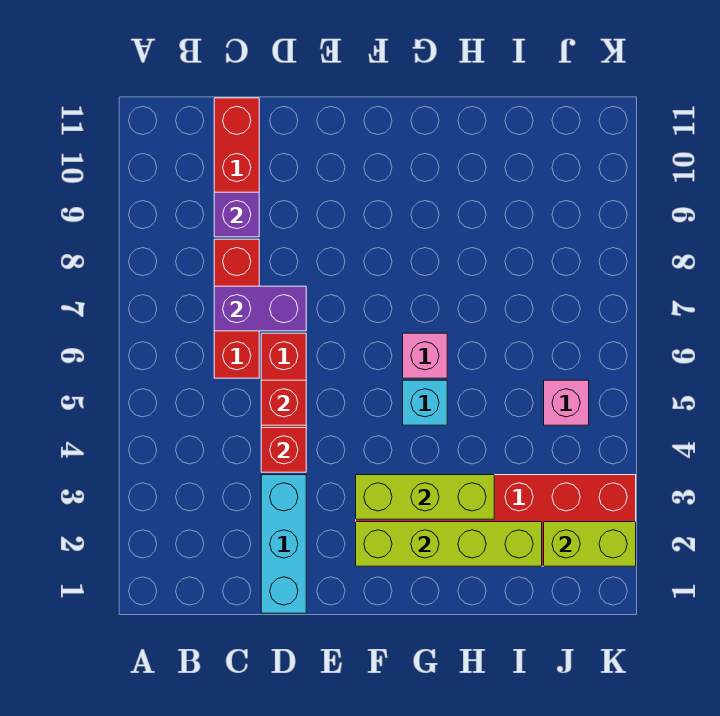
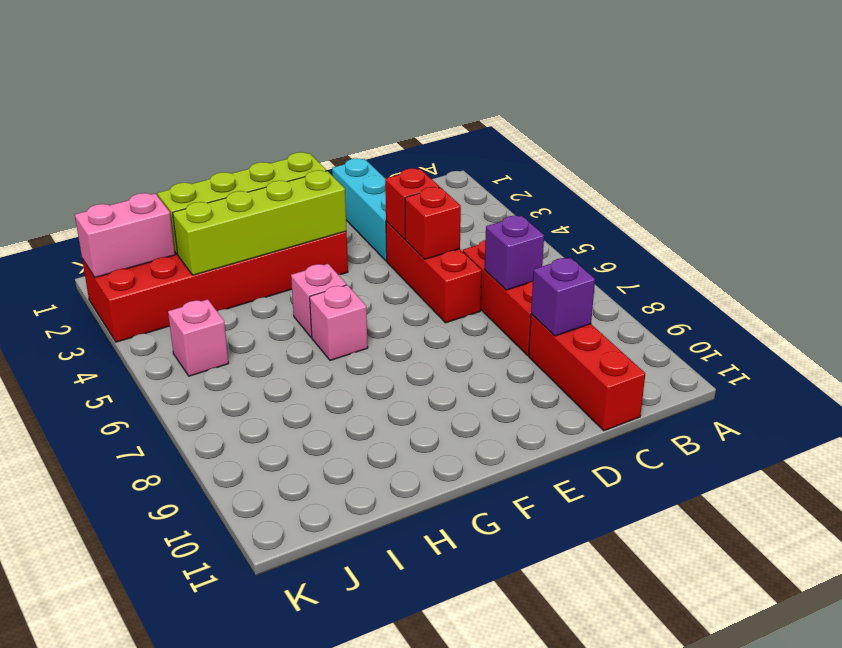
purple 1x2 brick [214,286,306,331] -> purple 1x1 brick [485,216,544,290]
lime 1x3 brick [356,475,494,519] -> lime 1x4 brick [173,170,347,275]
cyan 1x1 brick [403,380,447,425] -> pink 1x1 brick [291,264,346,337]
lime 1x2 brick [544,522,636,566] -> pink 1x2 brick [75,193,175,277]

